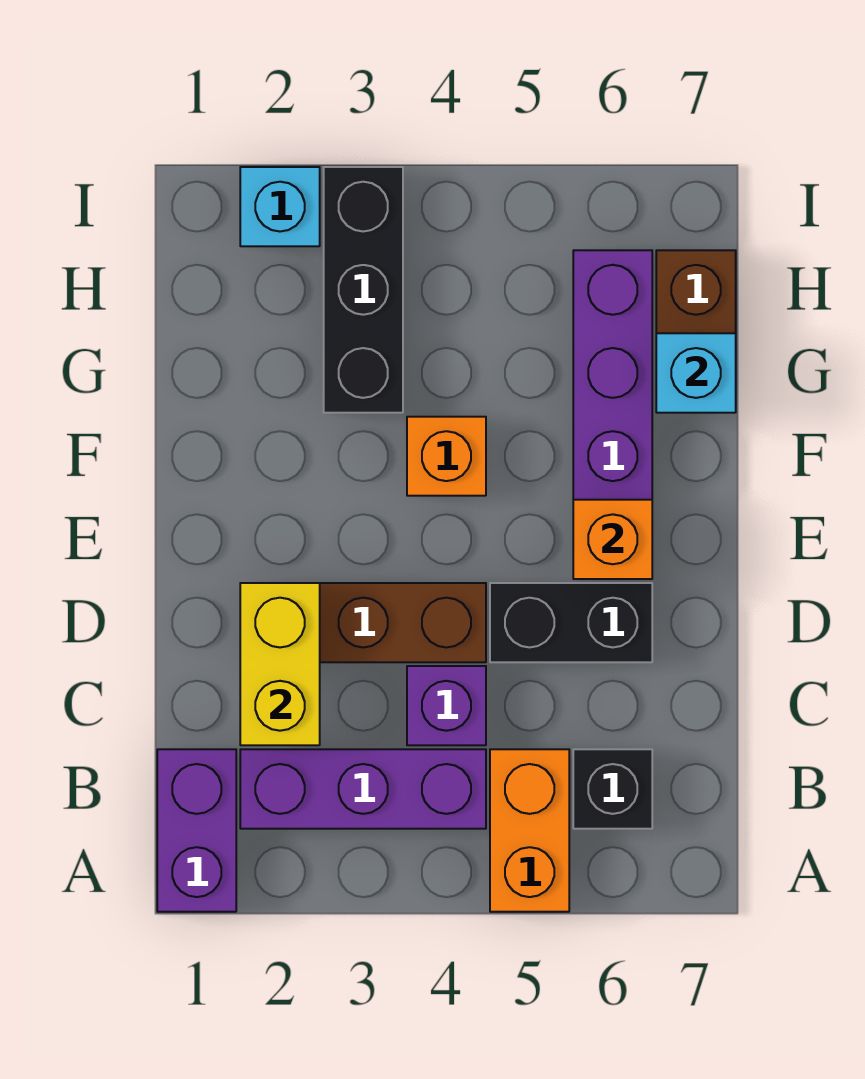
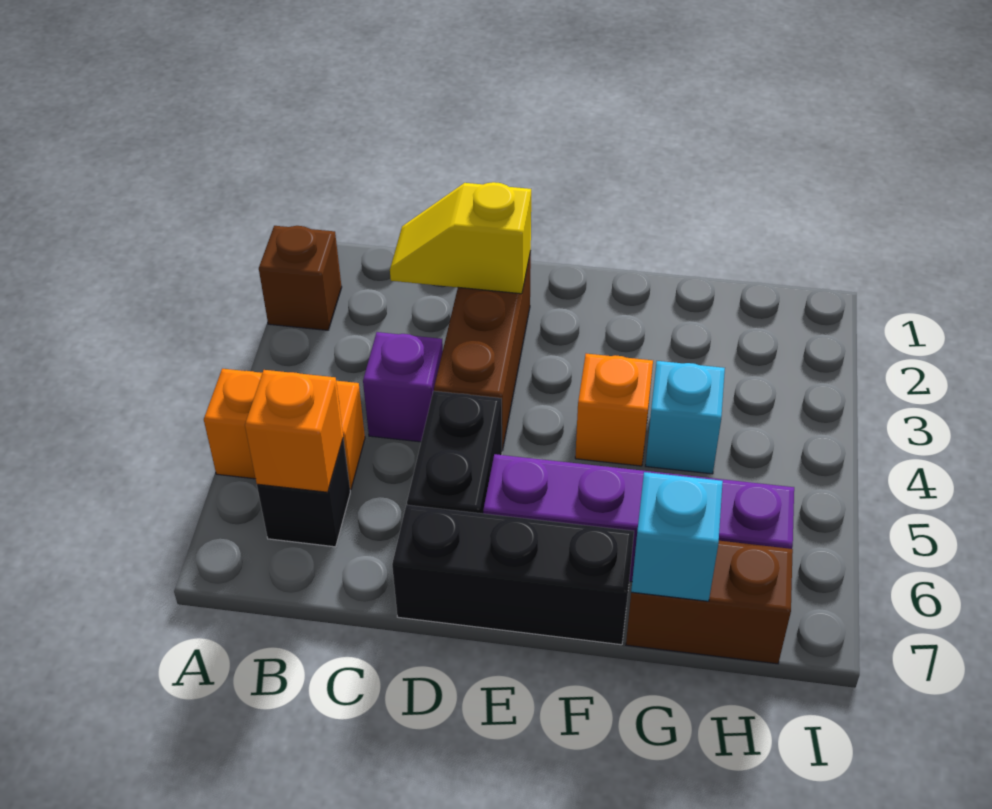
purple 1x2 brick [157,749,236,912] -> none
none -> brown 1x1 brick [259,226,342,330]
purple 1x3 brick [240,749,486,829] -> none
yellow 1x2 brick [240,583,320,745] -> yellow 1x2 slope [390,182,531,294]
orange 1x1 brick [573,500,652,579] -> orange 1x1 brick moved to [245,370,343,492]
black 1x3 brick [324,167,403,413] -> black 1x3 brick moved to [392,505,634,645]
cyan 1x1 brick [240,167,320,246] -> cyan 1x1 brick moved to [646,361,725,474]

